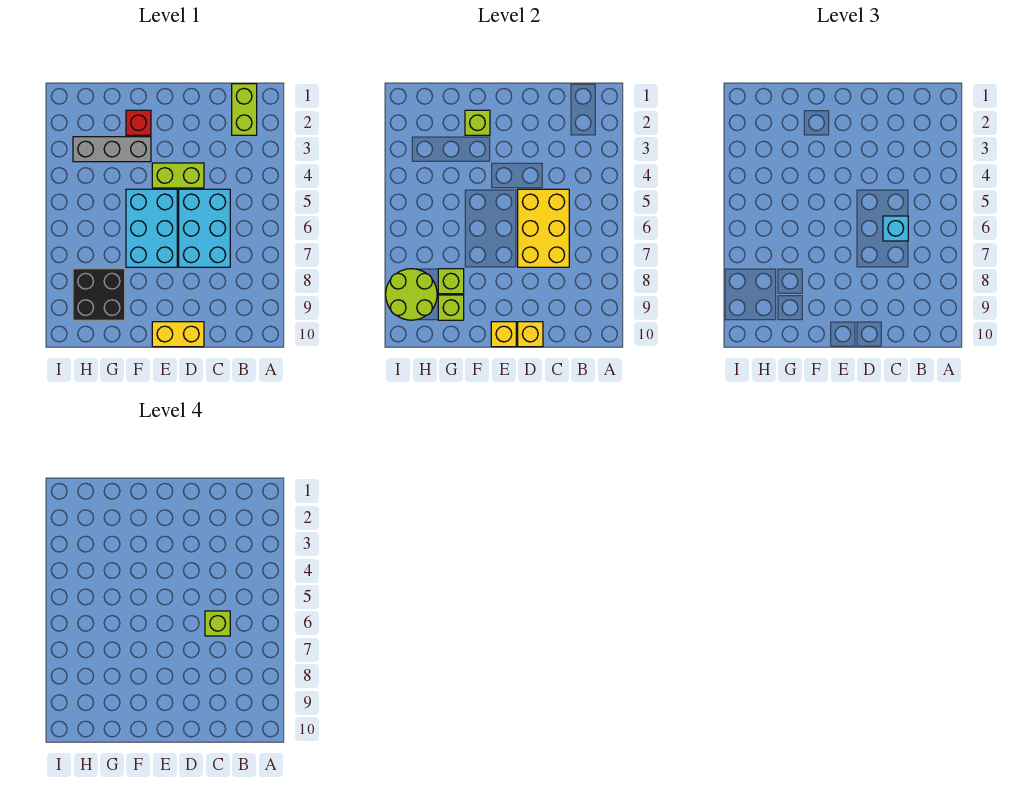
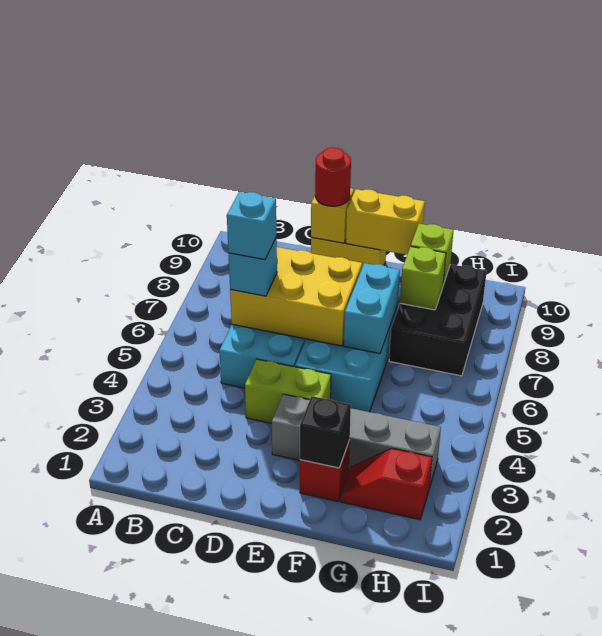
lime 1x2 brick [232,84,257,135] -> none
yellow 2x3 brick [518,189,569,267] -> yellow 2x3 brick turned to [230,247,362,346]
lime 1x1 brick [205,611,230,636] -> cyan 1x1 brick [227,192,276,260]
none -> red 1x1 round brick [315,147,351,206]
yellow 1x1 brick [491,322,516,347] -> yellow 1x2 brick [346,189,425,255]
lime 1x1 brick [465,110,490,135] -> black 1x1 brick [300,396,351,468]
grey 1x3 brick [73,137,151,162] -> grey 1x4 brick [272,394,441,488]
none -> cyan 1x2 brick [344,263,400,353]
none -> red 1x2 slope [340,448,432,520]
black 2x2 brick [73,269,125,320] -> black 2x3 brick [389,264,487,376]
lime 2x2 round brick [386,269,437,320] -> none

